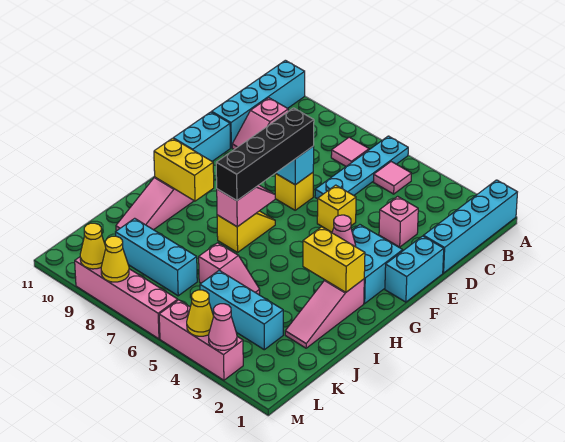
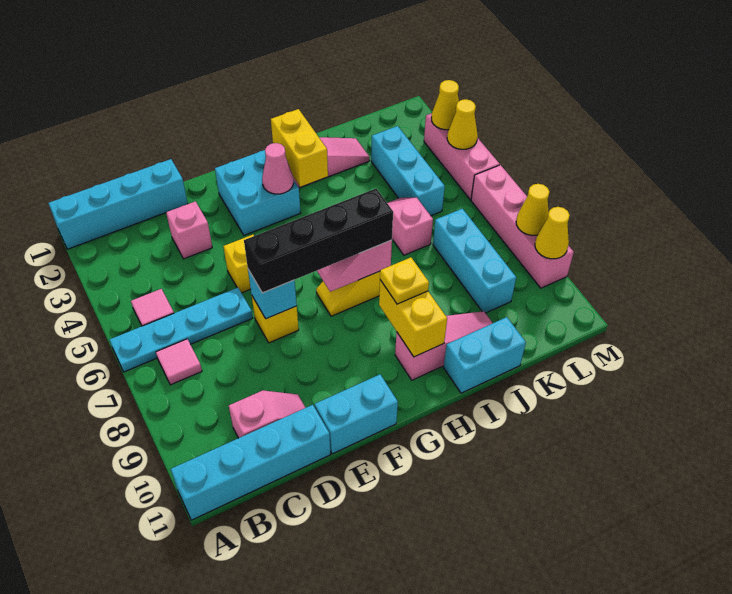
cyan 1x2 brick [385,236,444,302] -> cyan 1x2 brick moved to [443,317,526,393]
none -> yellow 1x1 plate [380,257,429,304]
pink 1x1 cone [209,304,237,350] -> yellow 1x1 cone [431,80,459,130]

